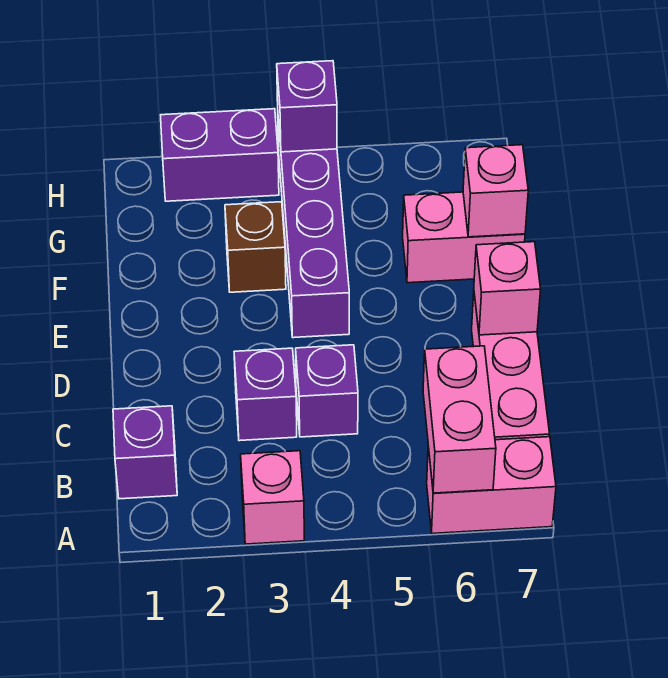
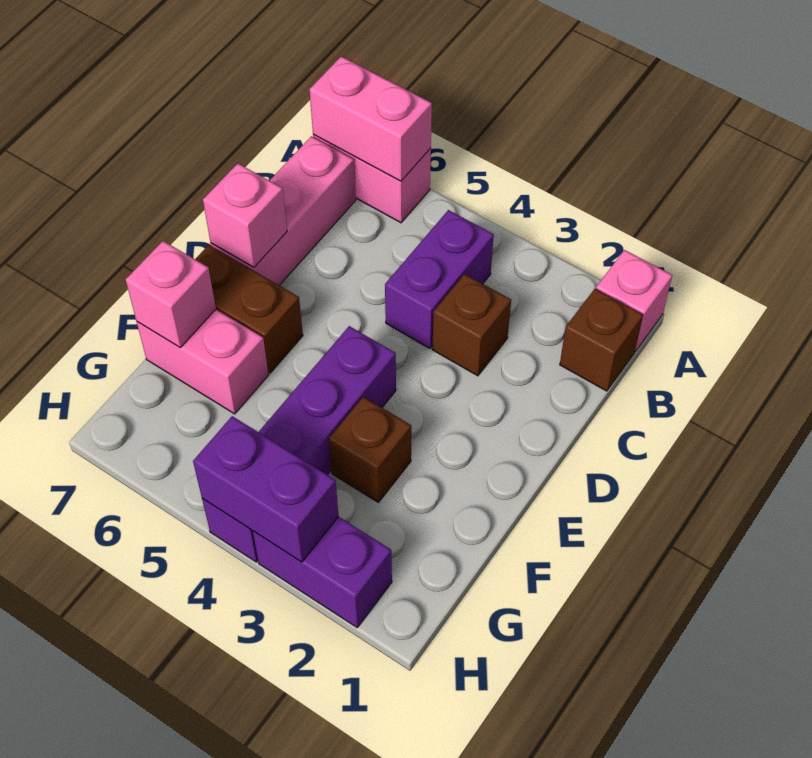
pink 1x1 brick [241,451,304,544] -> pink 1x1 brick moved to [596,250,672,351]
pink 1x2 brick [423,346,496,493] -> pink 1x2 brick turned to [309,56,432,181]
purple 1x1 brick [113,406,177,499] -> brown 1x1 brick [560,289,643,391]
purple 1x1 brick [234,348,297,441] -> brown 1x1 brick [432,274,511,376]
purple 1x1 brick [296,345,358,437] -> purple 1x2 brick [385,210,494,348]
none -> brown 1x2 brick [195,245,303,373]
purple 1x1 brick [277,61,337,152] -> purple 1x2 brick [193,416,338,562]

